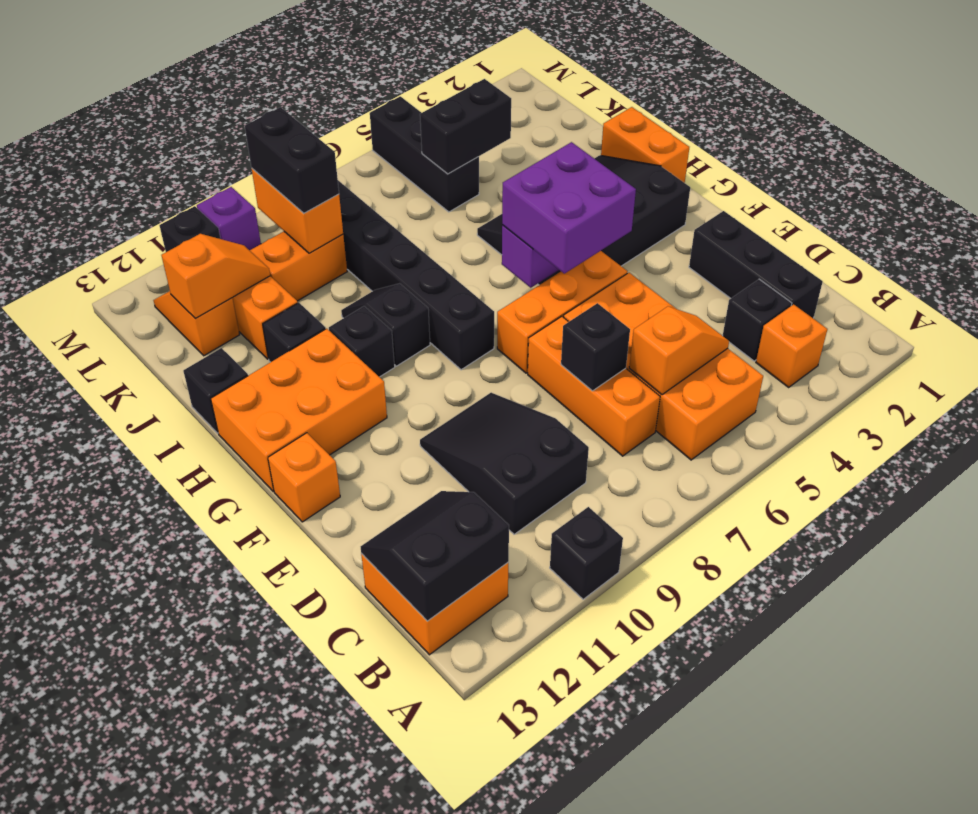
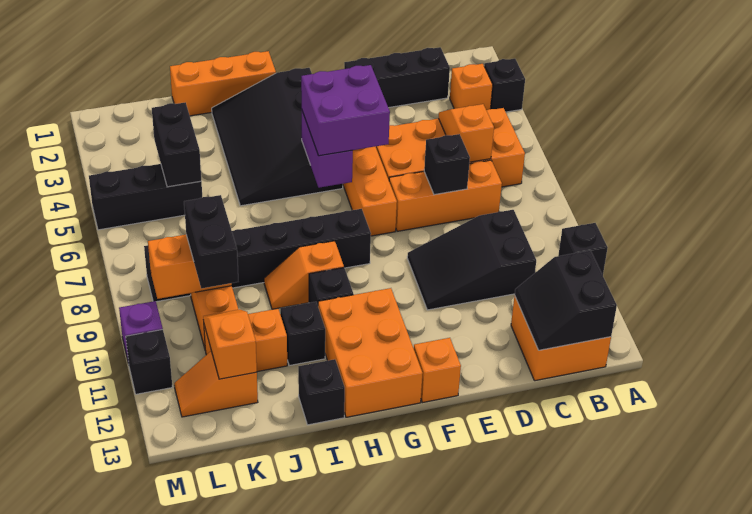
black 1x1 brick [723,279,792,361] -> black 1x1 brick moved to [484,59,525,112]
orange 1x2 brick [601,107,689,183] -> orange 1x3 brick [170,51,276,116]
black 1x2 slope [341,283,430,366] -> orange 1x2 slope [264,241,344,309]
black 1x2 brick [245,107,339,213] -> black 1x2 brick turned to [184,195,238,288]

